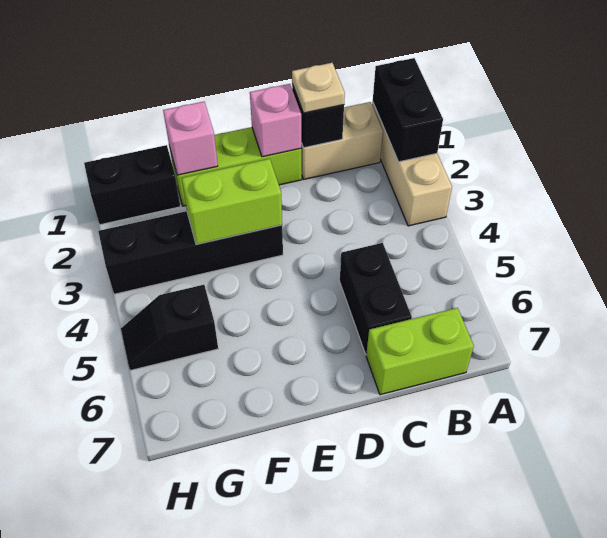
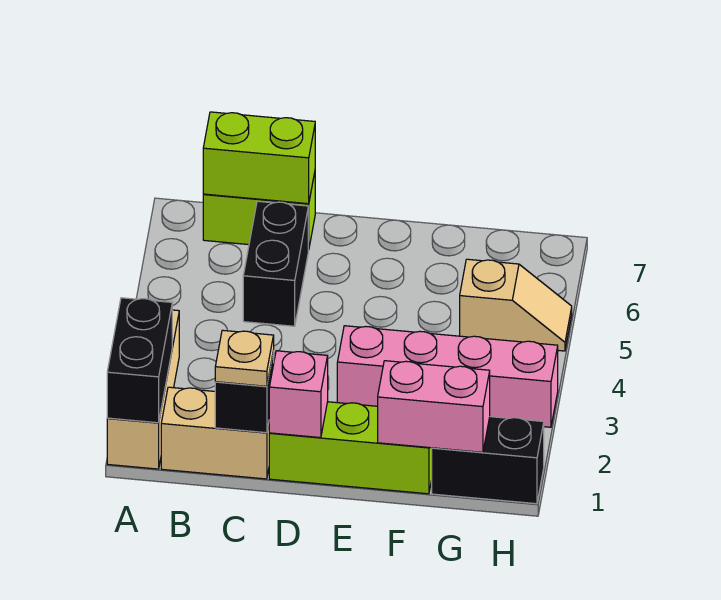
black 1x4 brick [98,211,283,294] -> pink 1x4 brick [337,326,558,427]
lime 1x2 brick [182,159,282,245] -> lime 1x2 brick moved to [203,112,315,204]
pink 1x1 brick [163,102,218,175] -> pink 1x2 brick [378,361,490,452]
black 1x2 slope [121,285,218,370] -> tan 1x2 slope [460,259,572,351]

